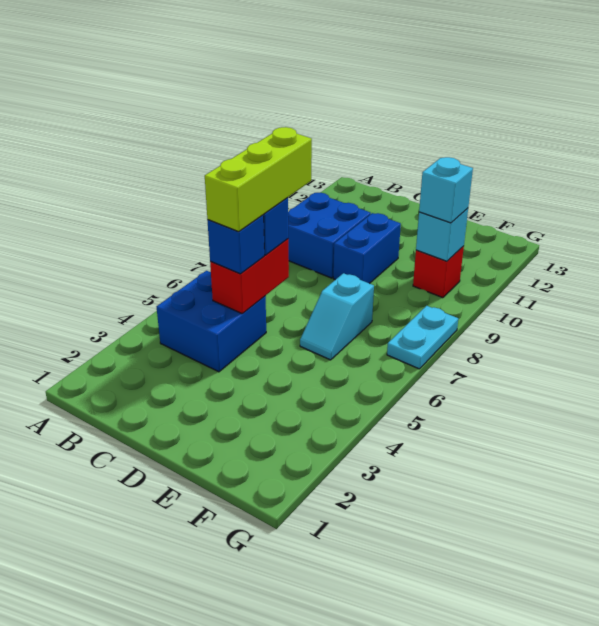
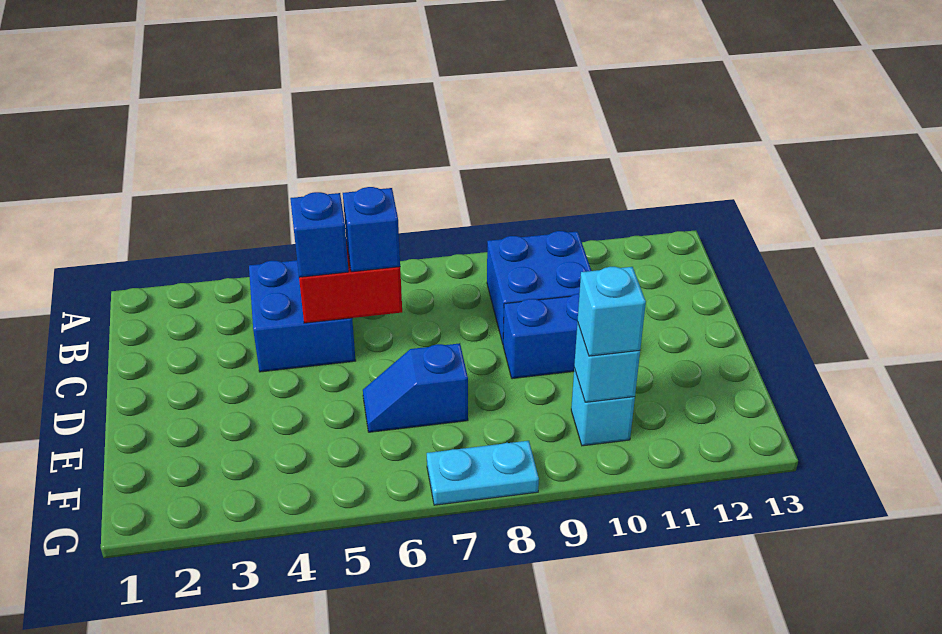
lime 1x3 brick [205,127,312,232] -> none
cyan 1x2 slope [300,273,374,360] -> blue 1x2 slope [363,343,468,432]
red 1x1 brick [413,246,464,298] -> cyan 1x1 brick [571,368,635,446]

